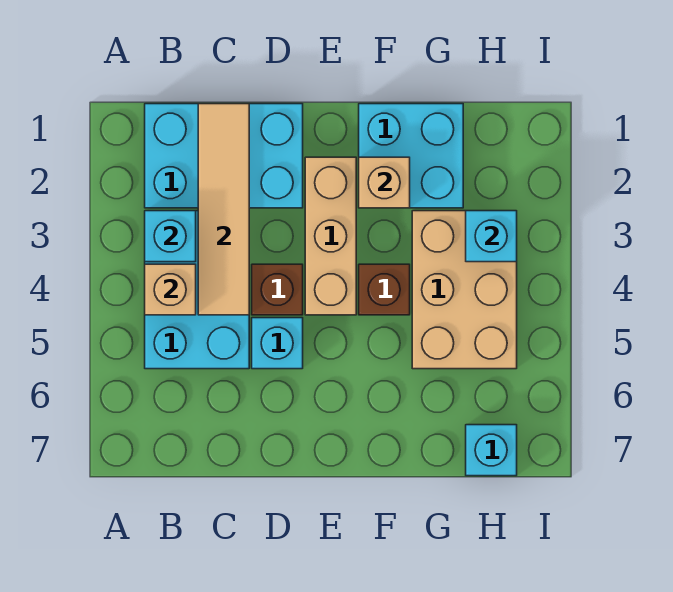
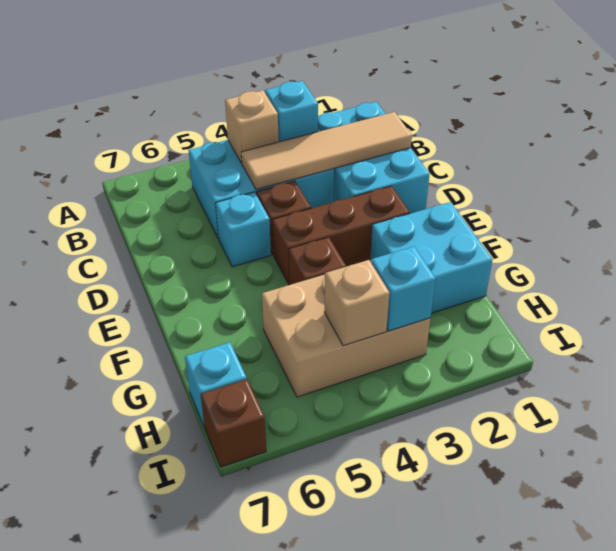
tan 1x3 brick [305,157,356,315] -> brown 1x3 brick [272,186,410,284]
tan 1x1 brick [359,157,410,208] -> tan 1x1 brick moved to [324,260,390,346]
none -> brown 1x1 brick [201,379,266,467]

